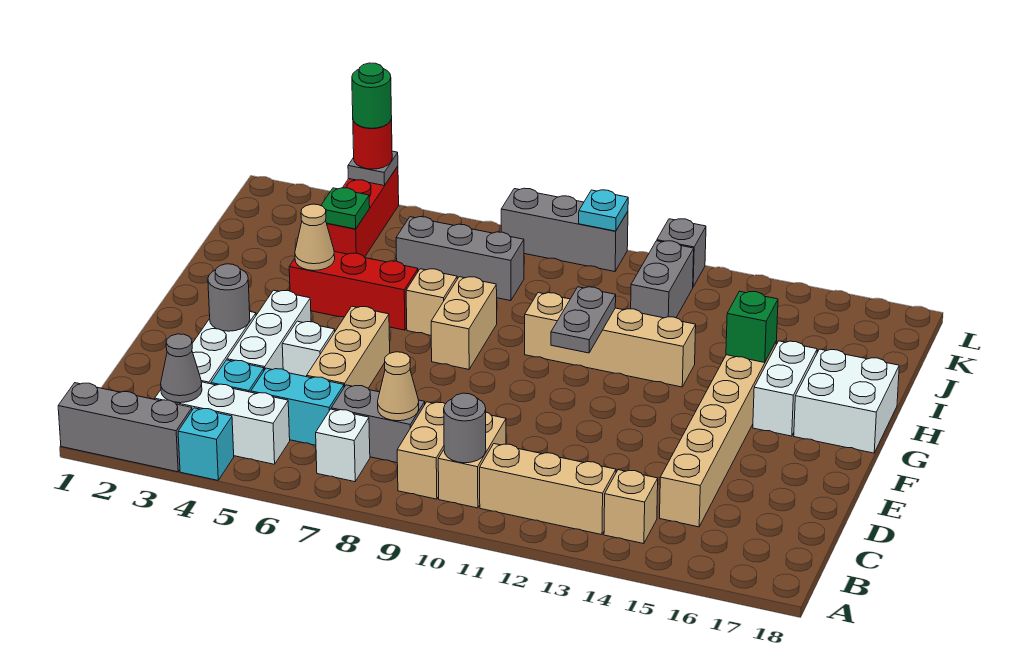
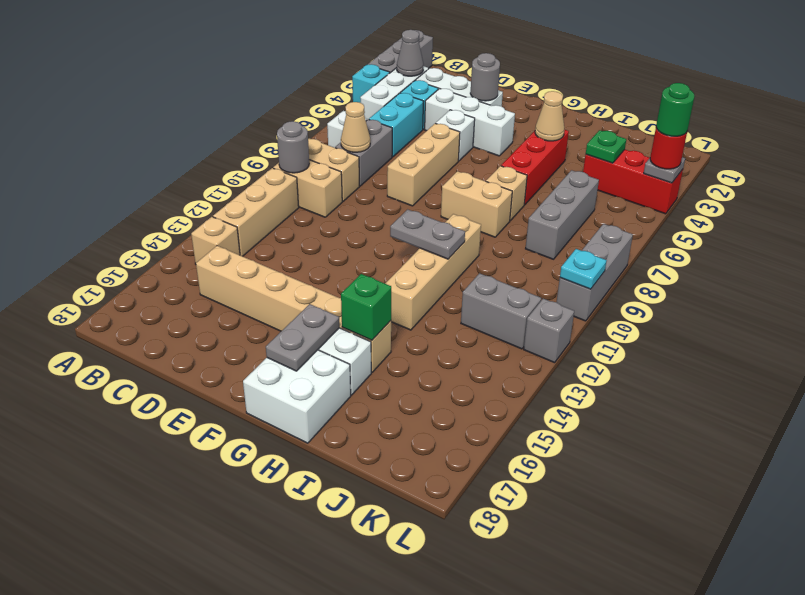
tan 1x3 brick [307,306,390,388] -> tan 1x3 brick turned to [387,123,460,206]
none -> grey 1x2 plate [266,304,339,371]

